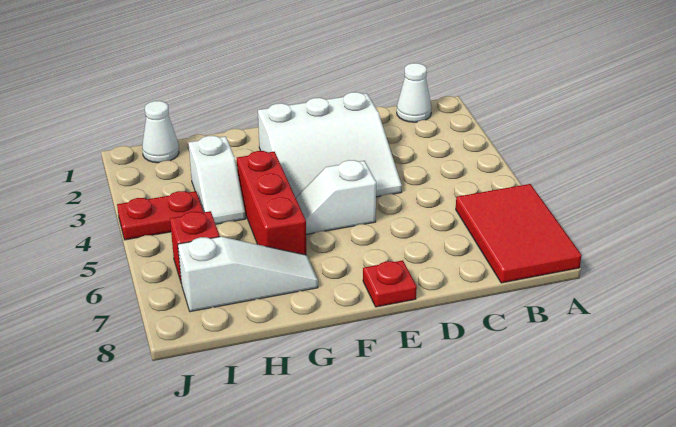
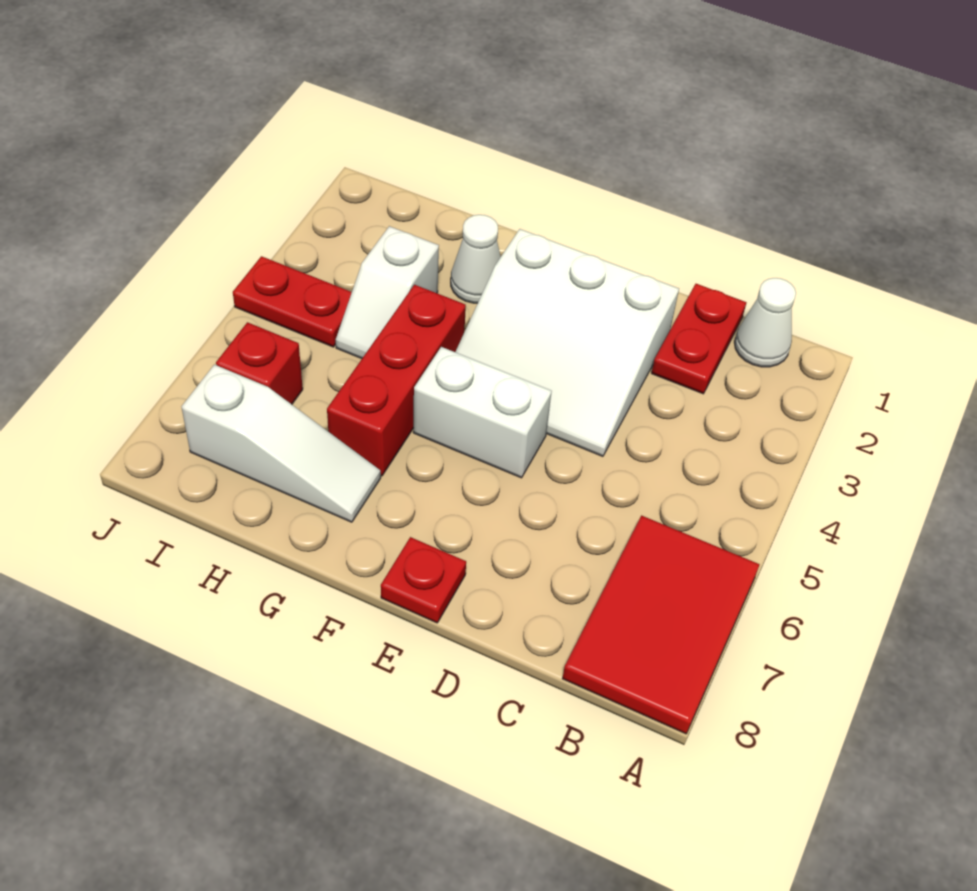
none -> red 1x2 plate [652,284,747,394]
white 1x2 slope [296,160,376,234] -> white 1x2 brick [413,347,552,478]
white 1x1 cone [142,101,179,163] -> white 1x1 cone moved to [451,215,501,303]

